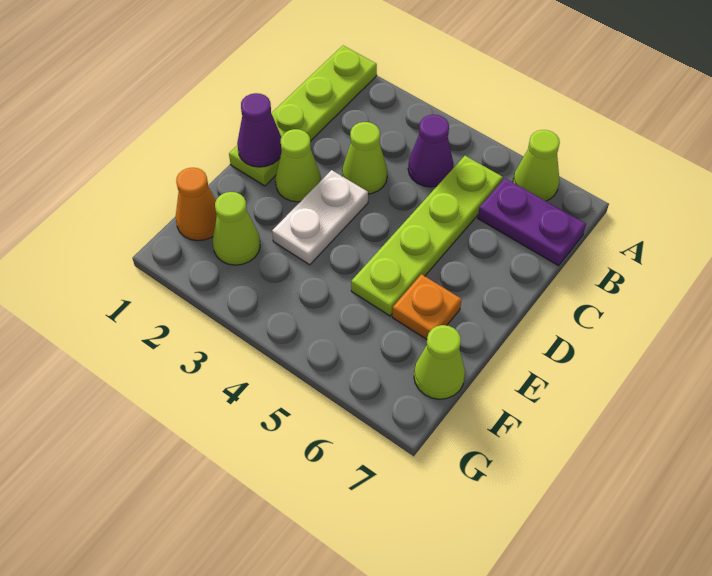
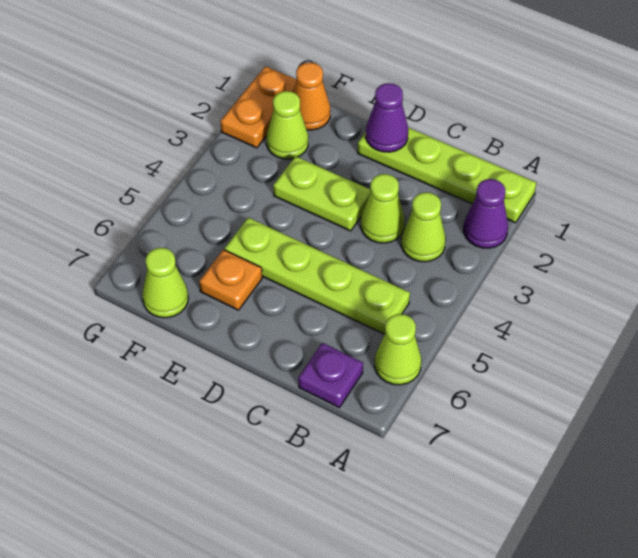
purple 1x1 cone [408,115,453,187] -> purple 1x1 cone moved to [464,179,508,248]
purple 1x2 plate [478,178,586,266] -> purple 1x1 plate [298,343,363,408]
lime 1x1 cone [275,129,321,202] -> lime 1x1 cone moved to [401,192,446,262]
white 1x2 plate [272,170,368,265] -> lime 1x2 plate [273,156,370,231]
none -> orange 1x2 plate [220,66,297,148]

